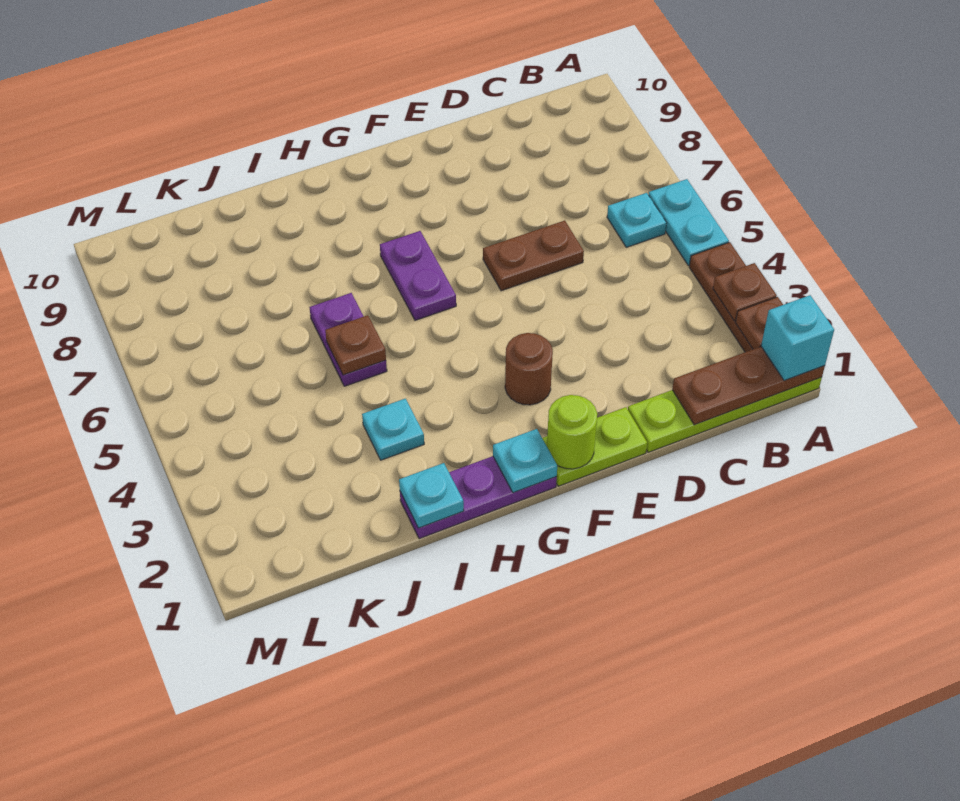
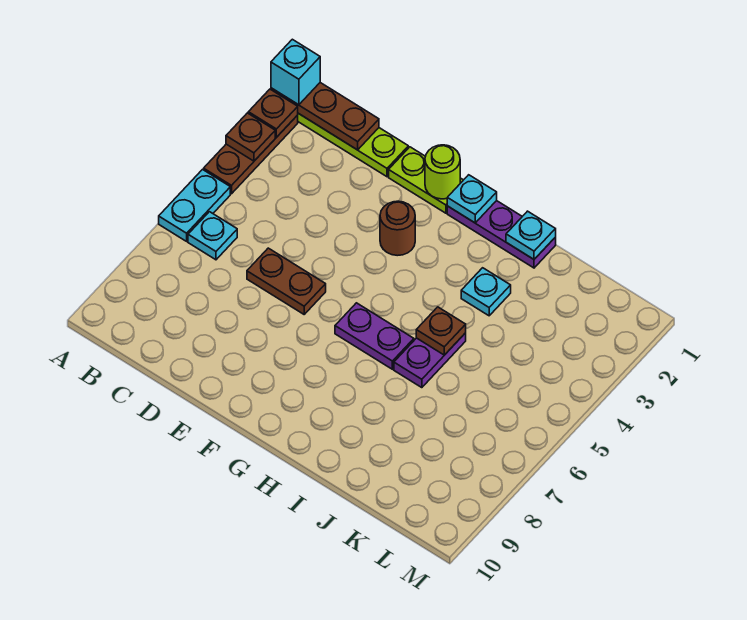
purple 1x2 plate [380,231,456,320] -> purple 1x2 plate turned to [335,303,414,369]

